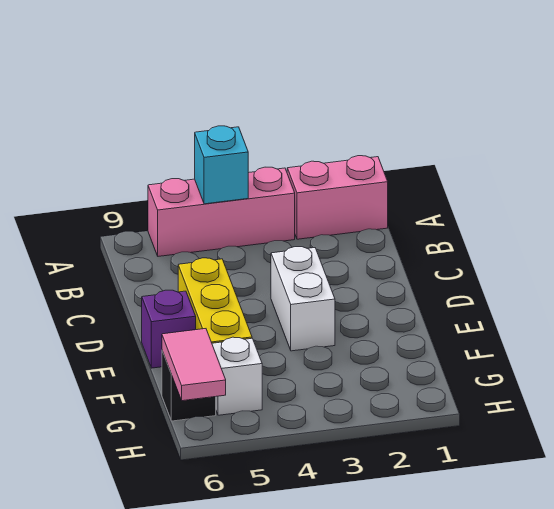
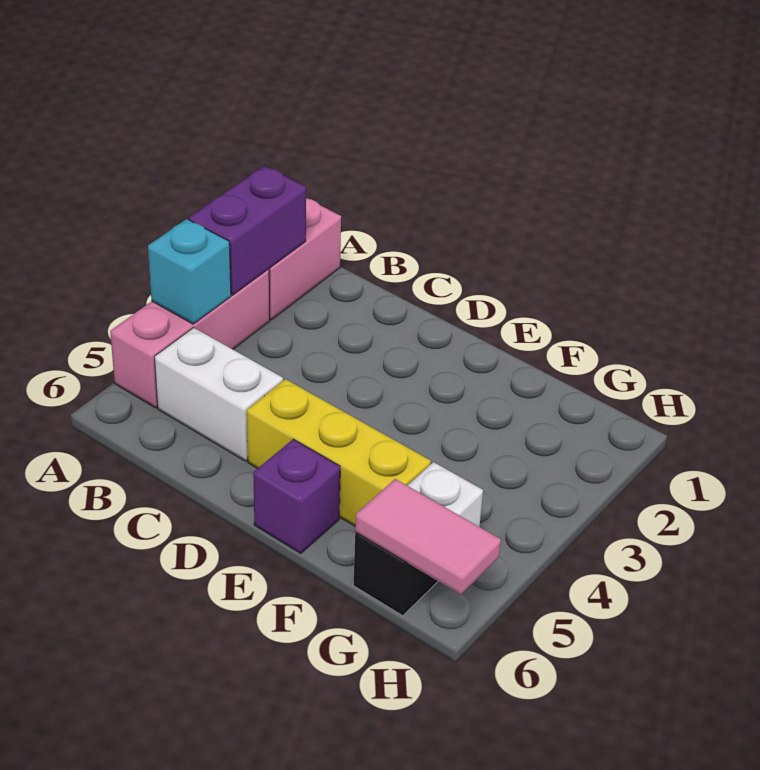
none -> purple 1x2 brick [189,166,306,295]
white 1x2 brick [271,247,335,351] -> white 1x2 brick moved to [155,328,283,461]

